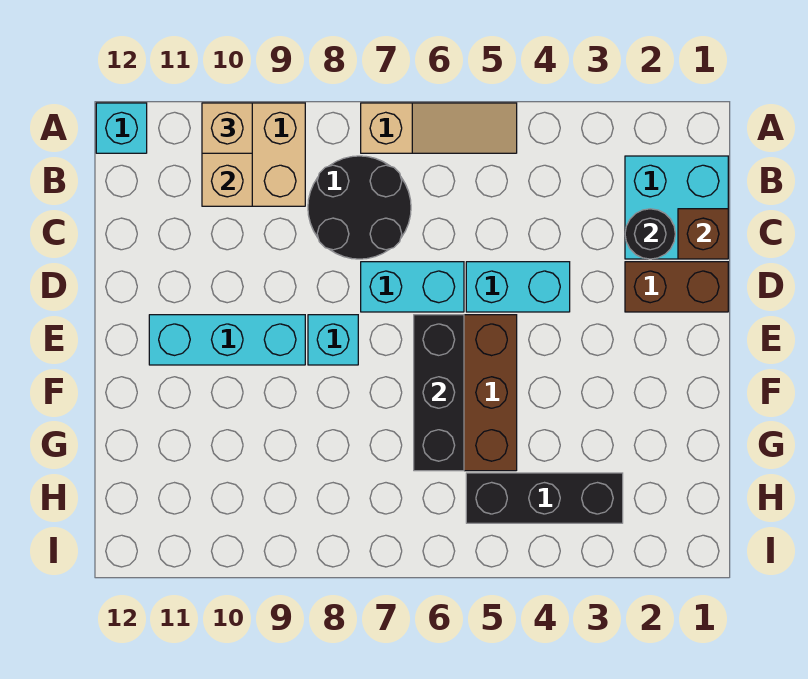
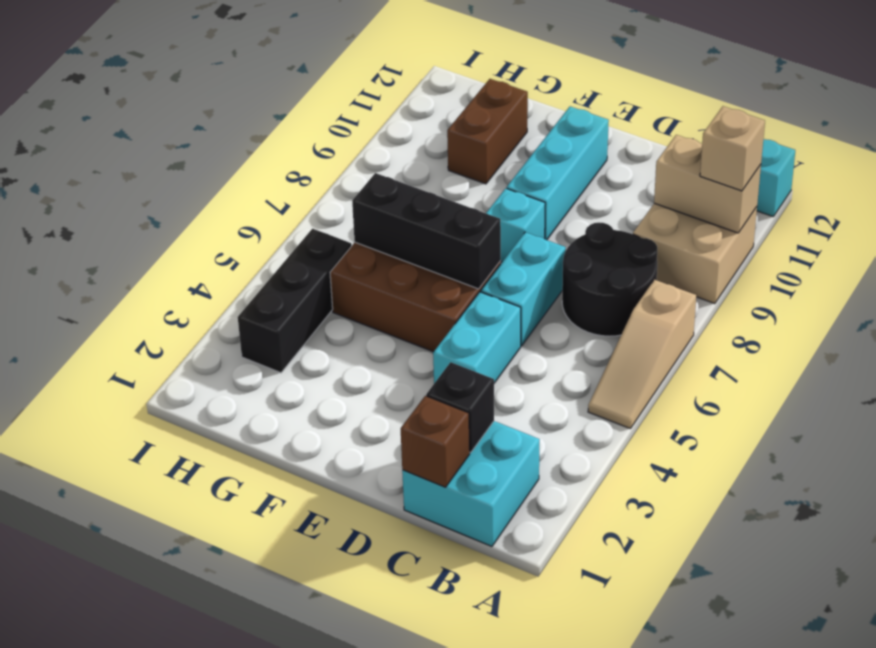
black 1x1 round brick [625,209,675,259] -> black 1x1 brick [426,362,494,453]
brown 1x2 brick [625,262,728,312] -> brown 1x2 brick moved to [447,79,528,184]

